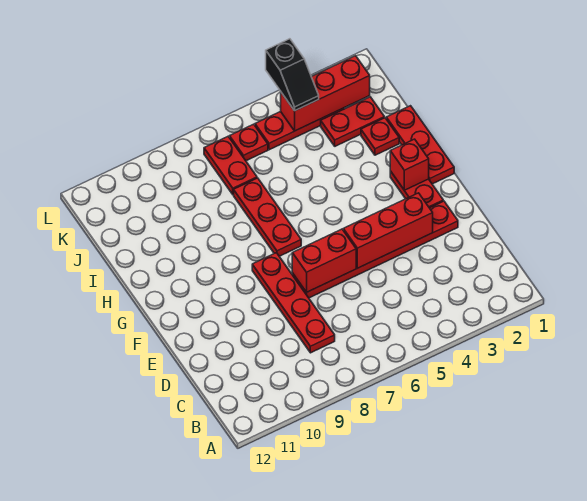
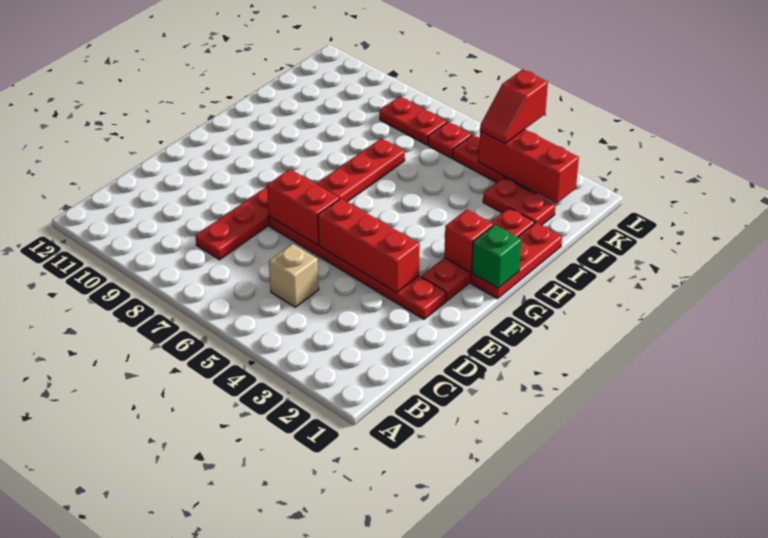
none -> tan 1x1 brick [269,244,319,307]
none -> green 1x1 brick [471,225,521,288]
red 1x2 plate [204,137,257,195] -> red 1x2 plate turned to [380,97,447,145]
black 1x2 slope [266,39,319,111] -> red 1x2 slope [480,69,548,144]

